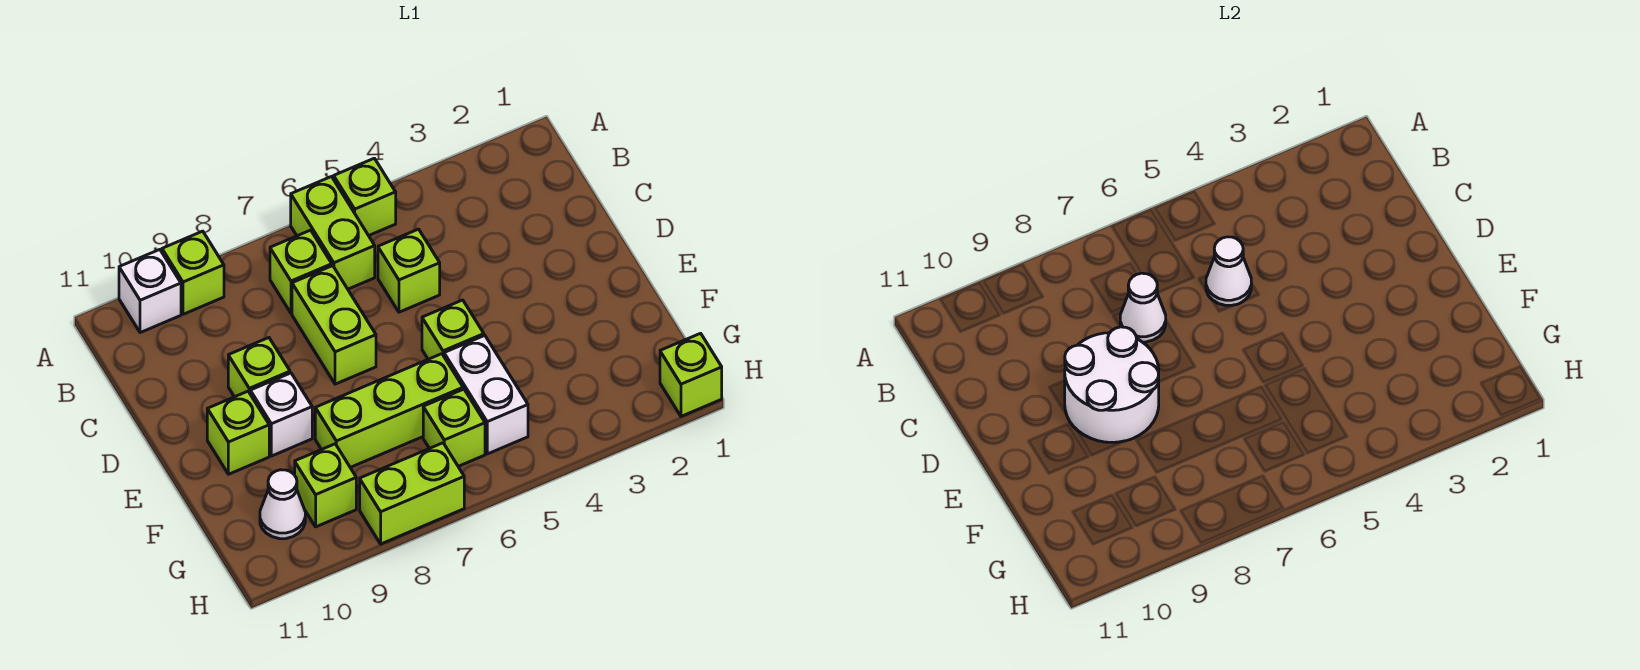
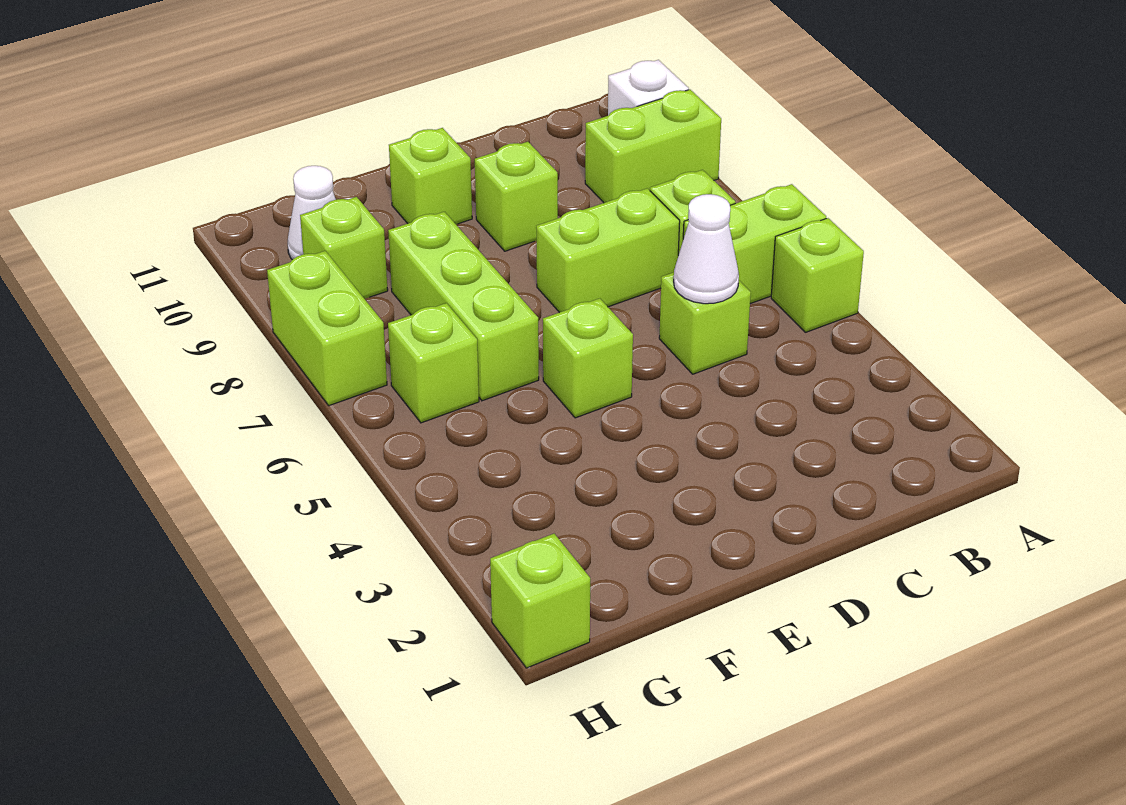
lime 1x1 brick [162,231,224,314] -> lime 1x2 brick [585,90,721,203]
white 1x1 cone [1120,273,1166,342] -> none
white 2x2 round brick [1065,327,1159,442] -> none
white 1x1 brick [250,373,312,456] -> none
white 1x2 brick [444,336,528,454] -> none

